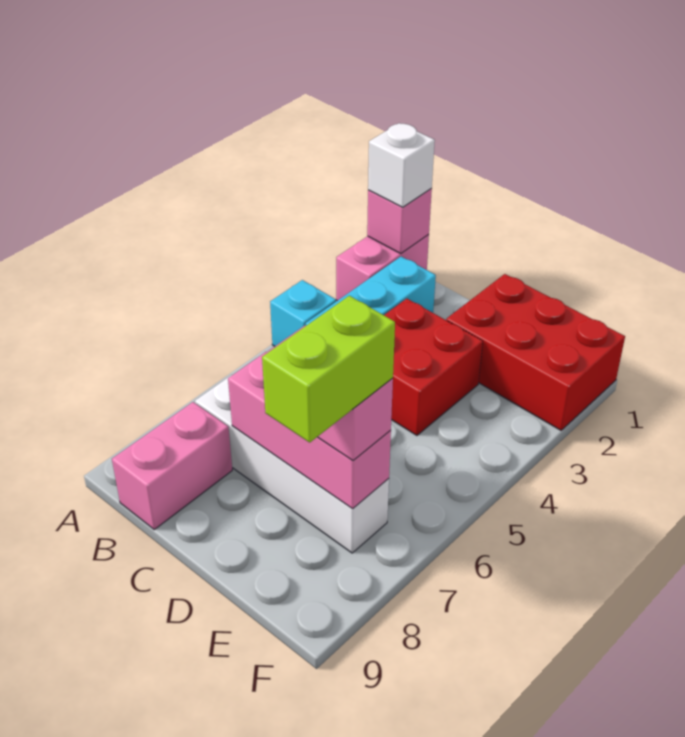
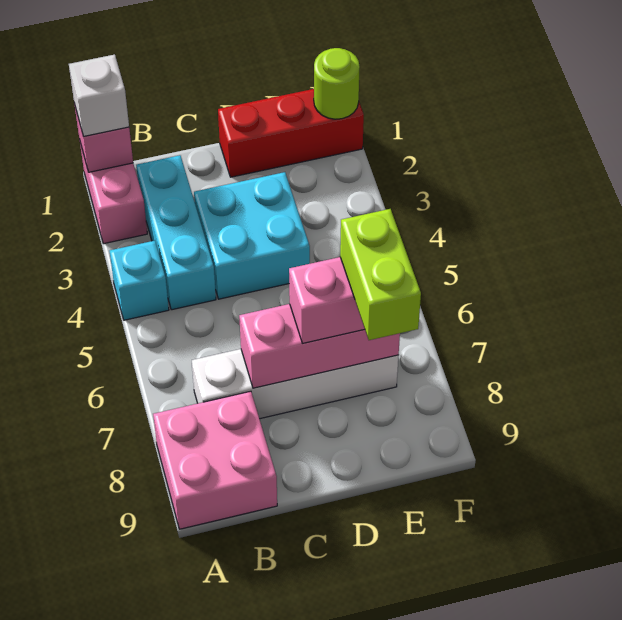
pink 1x2 brick [112,402,232,529] -> pink 2x2 brick [153,391,277,529]
red 2x2 brick [384,299,483,435] -> cyan 2x2 brick [194,172,310,299]
red 2x3 brick [446,274,625,430] -> red 1x3 brick [218,89,364,177]
none -> lime 1x1 round brick [314,48,360,119]

